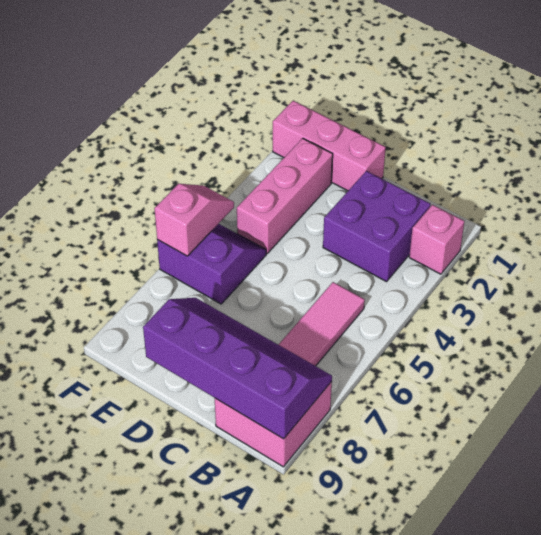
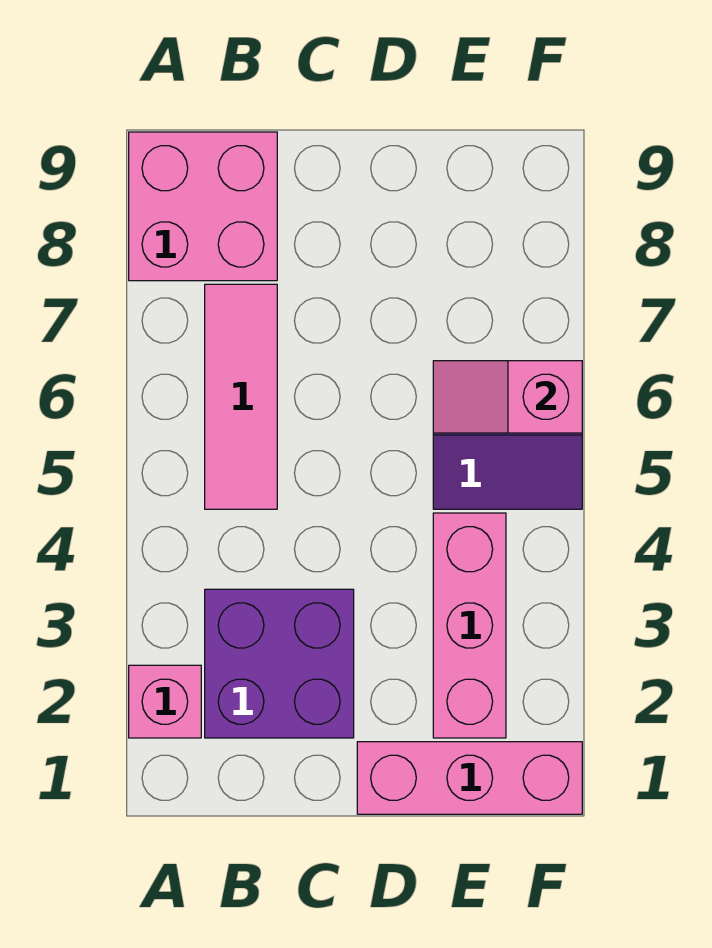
purple 2x4 slope [143,298,332,439] -> none
pink 1x2 slope [154,184,234,256] -> pink 1x2 slope turned to [433,361,582,433]

